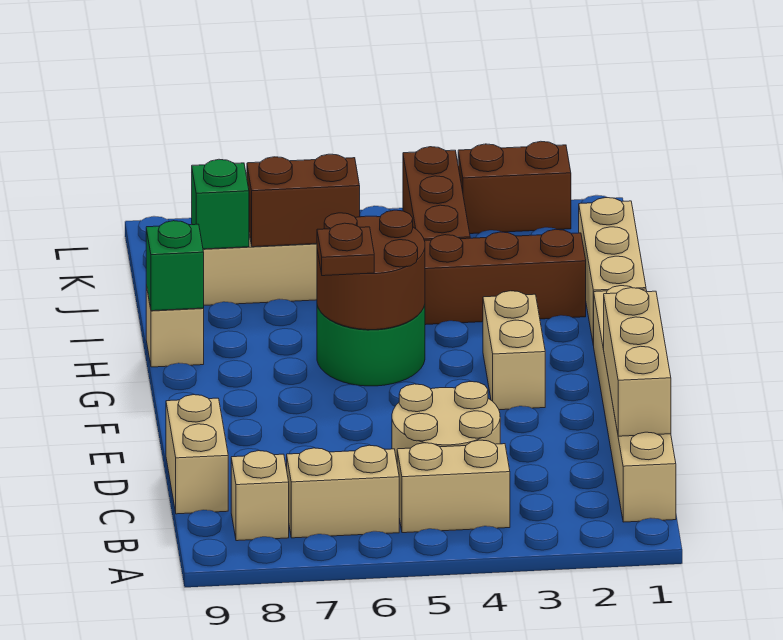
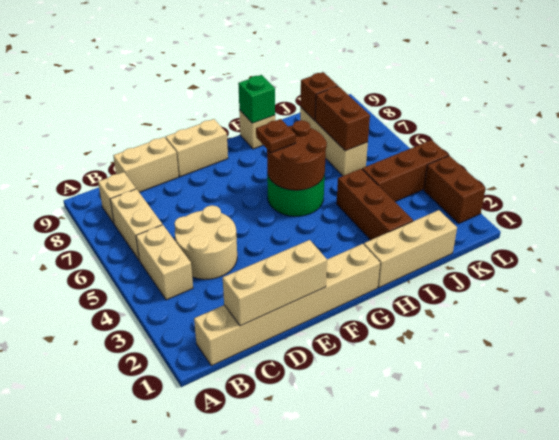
tan 1x2 brick [483,291,545,410] -> tan 1x2 brick moved to [165,119,228,177]
green 1x1 brick [192,159,249,249] -> brown 1x1 brick [300,72,338,120]

